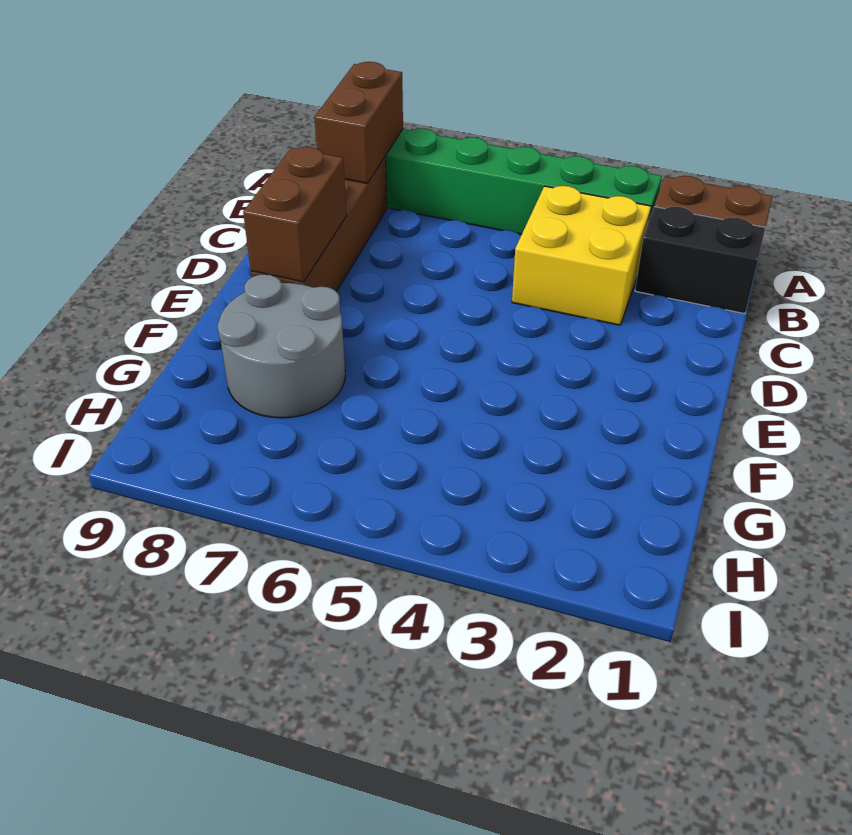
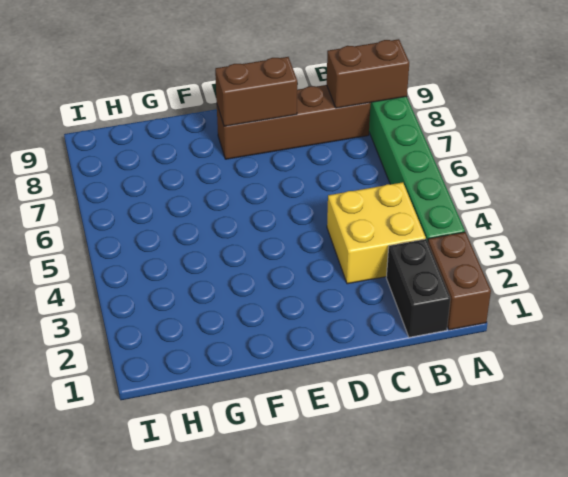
grey 2x2 round brick [218,274,345,418] -> none

